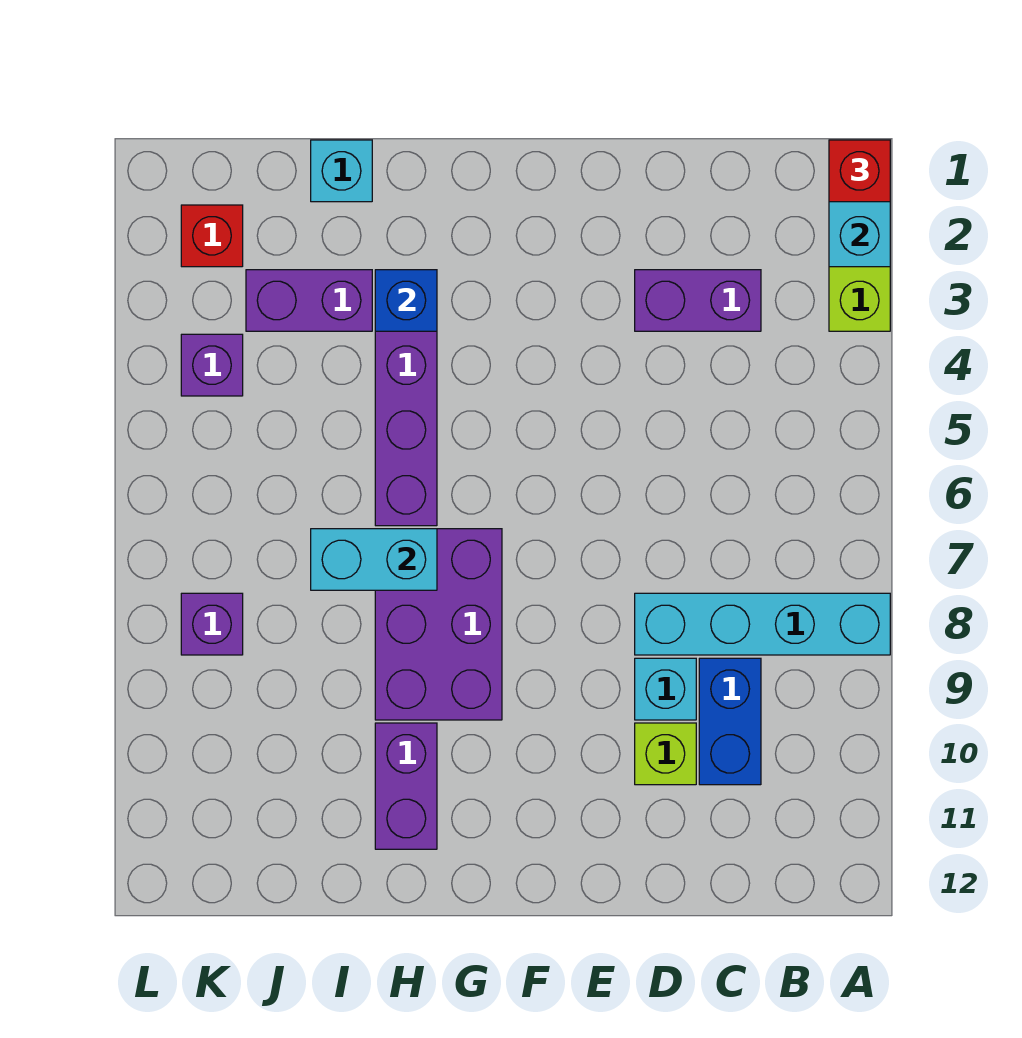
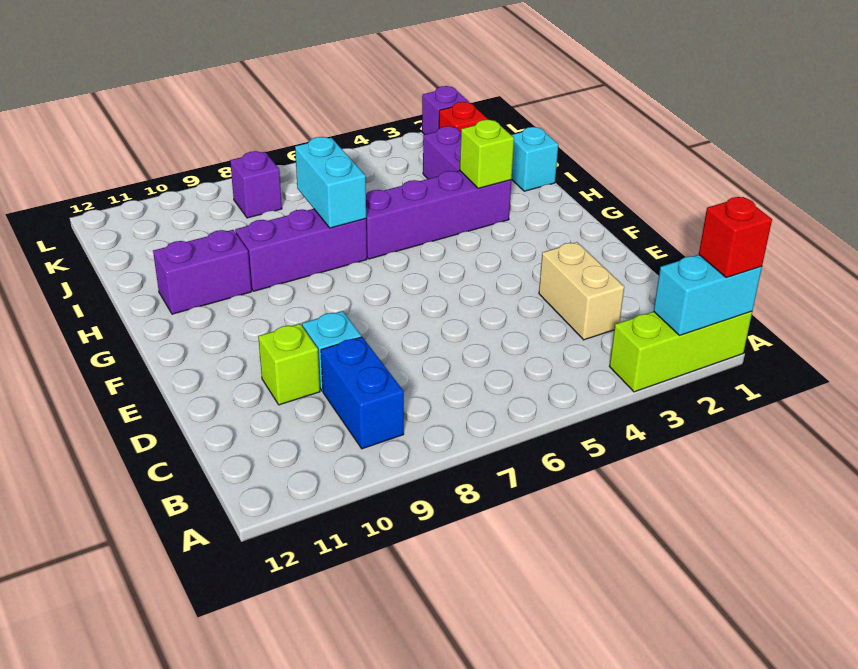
cyan 1x4 brick [635,593,890,655] -> none
purple 1x2 brick [635,270,761,331] -> tan 1x2 brick [539,242,624,340]
blue 1x2 brick [699,658,761,785] -> blue 1x2 brick turned to [321,337,404,449]
purple 2x3 brick [375,529,502,720] -> purple 1x3 brick [235,209,367,291]
blue 1x1 brick [375,270,437,331] -> lime 1x1 brick [460,120,514,188]
purple 1x1 brick [181,334,243,396] -> purple 1x1 brick moved to [422,86,469,135]

